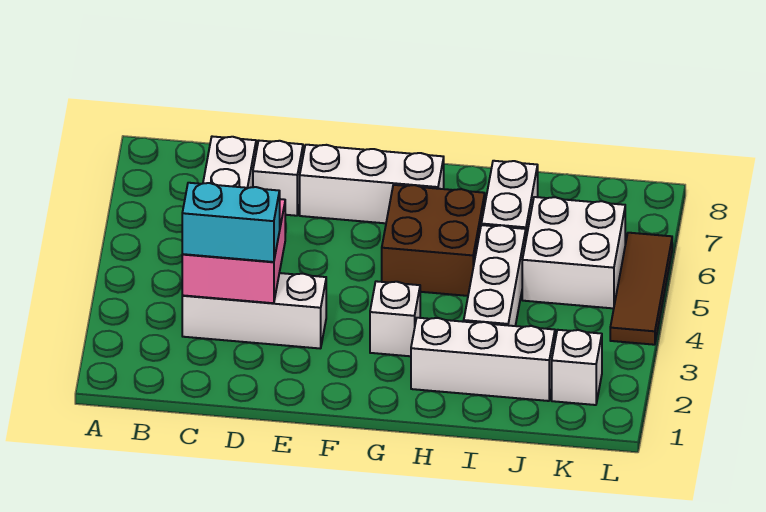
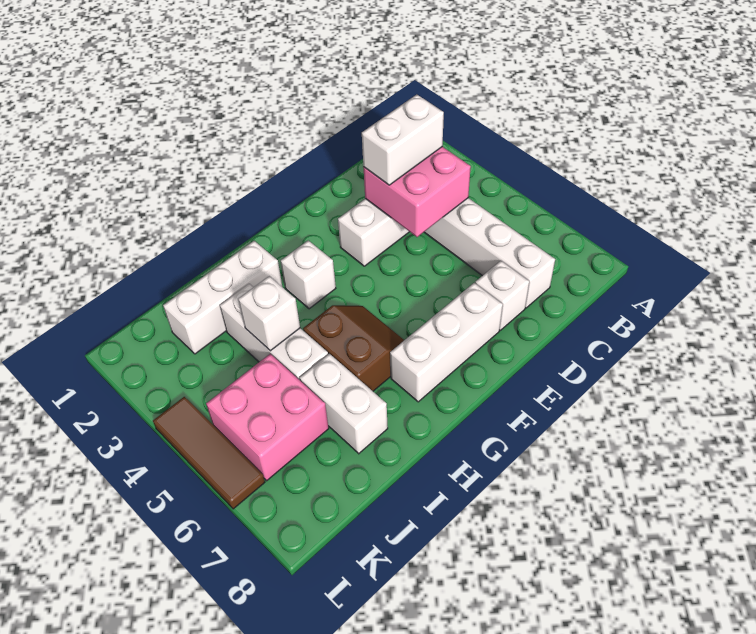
cyan 1x2 brick [182,183,280,262] -> white 1x2 brick [362,95,444,185]
brown 2x2 brick [382,185,485,296] -> brown 2x2 slope [303,305,404,391]
white 2x2 brick [522,197,625,308] -> pink 2x2 brick [206,354,329,481]
white 1x1 brick [552,330,602,405] -> white 1x1 brick moved to [238,276,300,351]

